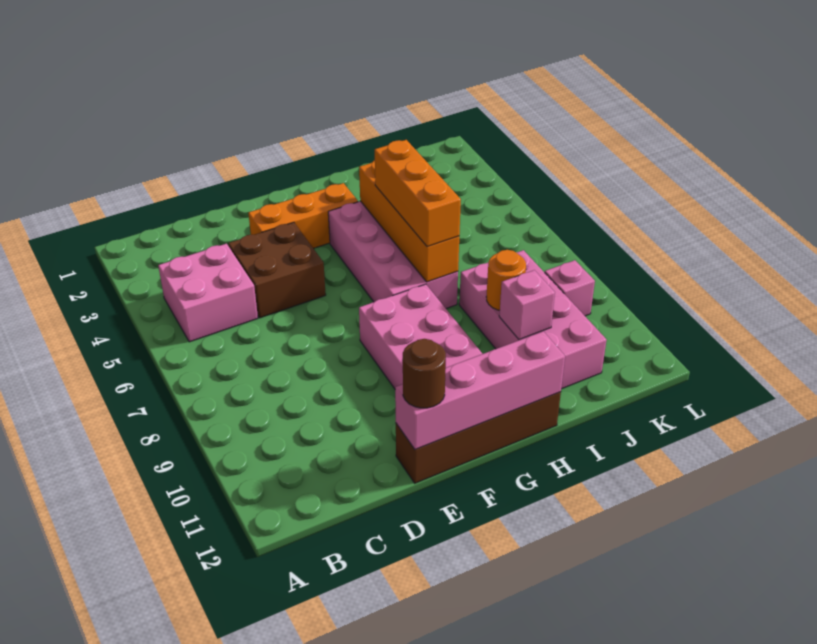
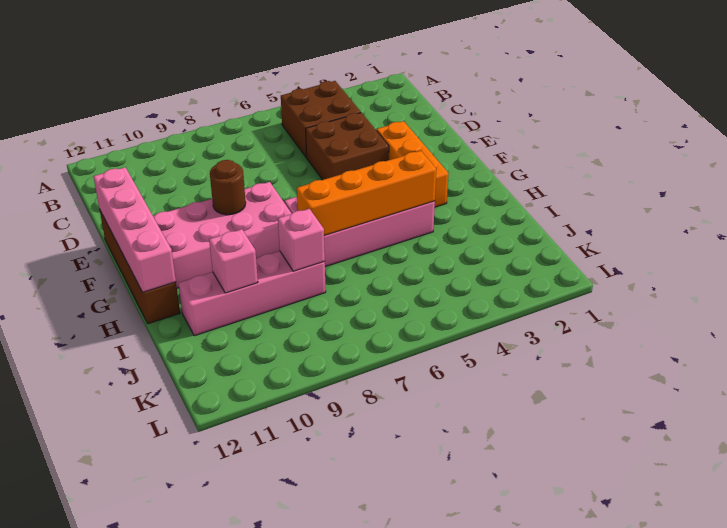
pink 2x2 brick [158,244,258,342] -> brown 2x2 brick [281,81,361,157]
brown 1x1 round brick [403,339,446,408] -> brown 1x1 round brick moved to [210,160,246,215]
orange 1x3 brick [375,140,461,247] -> none
pink 2x4 brick [459,250,606,389] -> pink 1x4 brick [178,251,326,336]
orange 1x1 round brick [486,250,526,310] -> none
pink 1x1 brick [545,260,595,316] -> pink 1x1 brick moved to [278,209,325,271]

